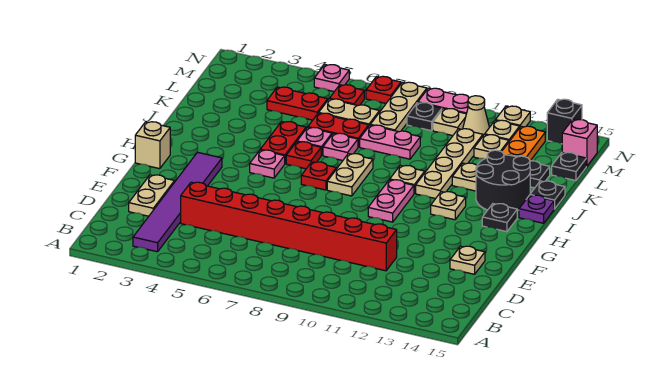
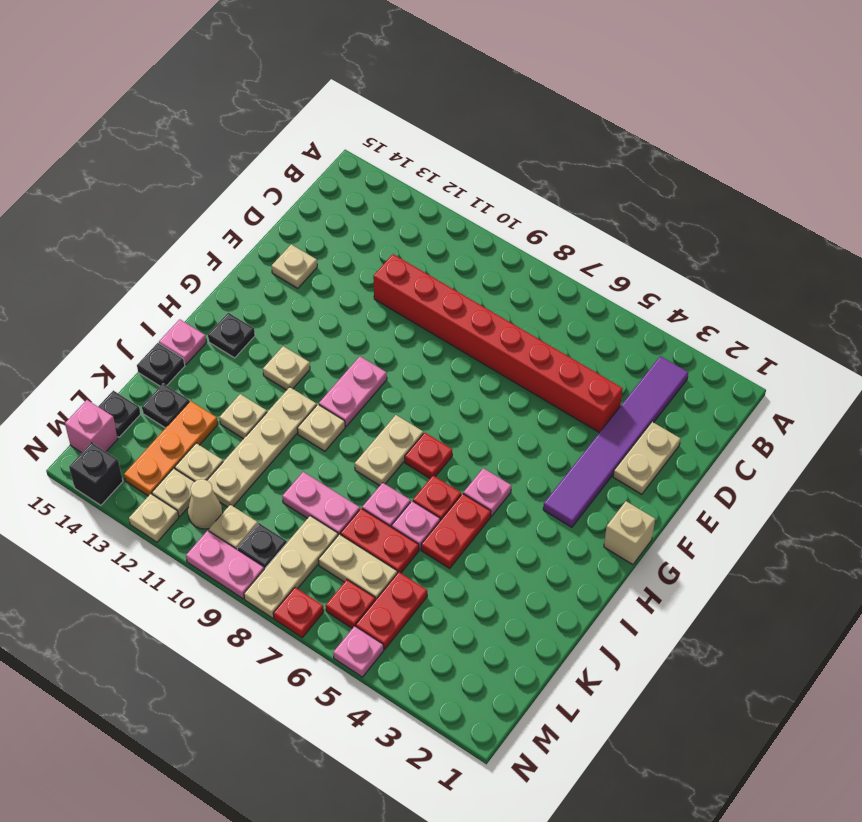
black 2x2 round brick [476,150,530,211] -> none
purple 1x1 plate [519,195,554,223] -> pink 1x1 plate [159,319,207,365]
red 1x2 plate [267,87,328,120] -> red 1x2 plate turned to [356,572,427,649]

